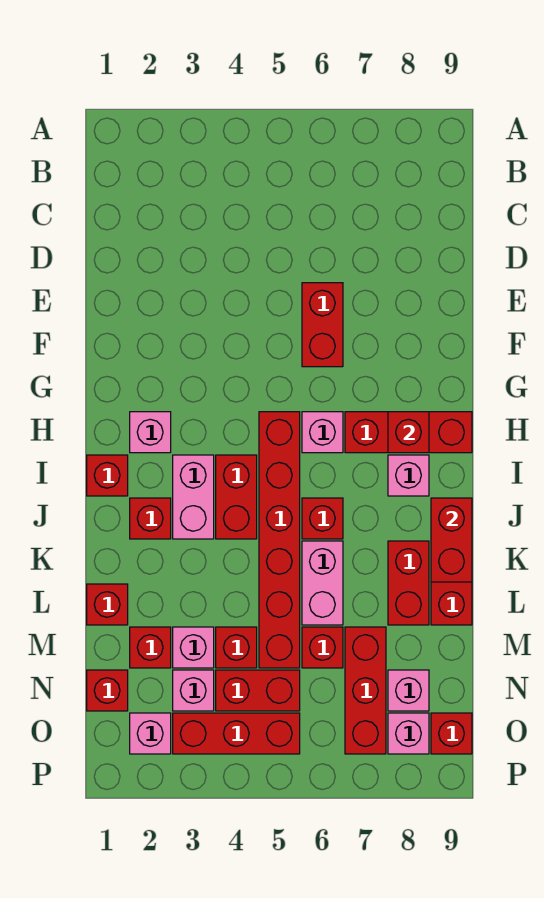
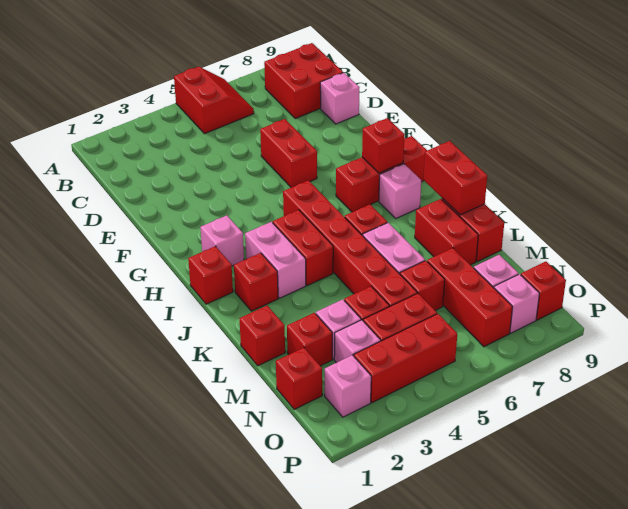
none -> red 2x2 slope [174,67,254,134]
none -> red 2x2 brick [264,43,343,118]
pink 1x1 brick [302,412,343,453] -> pink 1x1 brick moved to [320,73,360,124]

